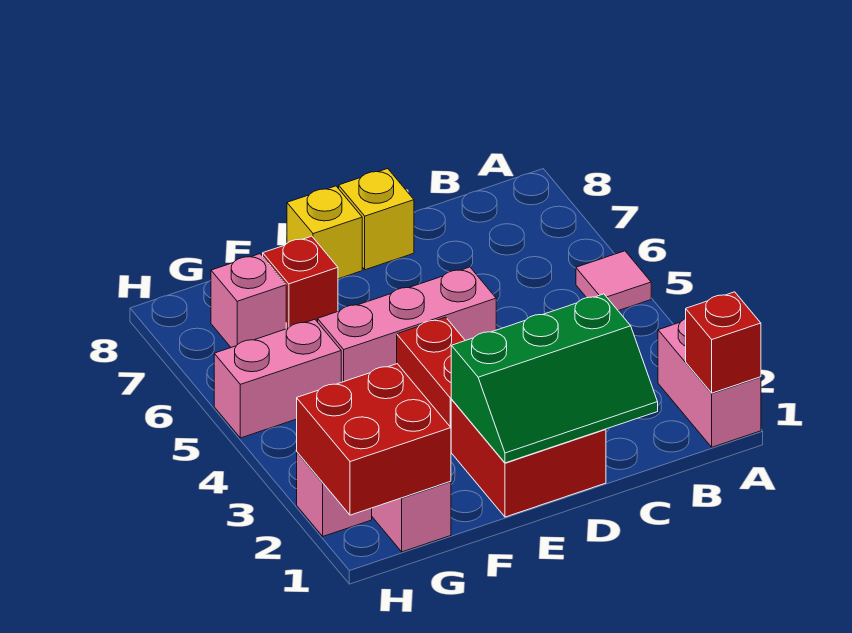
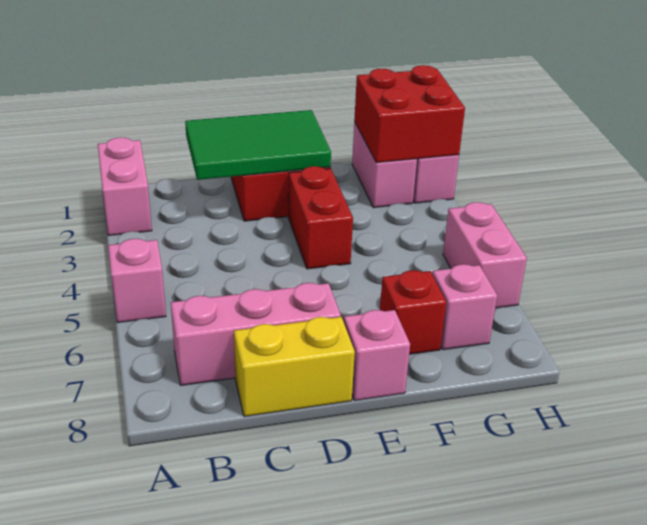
red 1x1 brick [686,292,761,393] -> none
pink 1x1 tile [576,251,651,311] -> pink 1x1 brick [108,239,166,323]
green 2x3 slope [451,294,658,463] -> green 2x3 tile [185,110,331,180]
pink 1x3 brick [318,267,496,382] -> pink 1x3 brick moved to [171,283,341,385]
yellow 1x1 brick [339,169,414,270] -> yellow 1x2 brick [234,317,355,417]
yellow 1x1 brick [287,186,362,279] -> pink 1x1 brick [344,310,410,401]
pink 1x2 brick [214,319,341,438] -> pink 1x2 brick turned to [443,202,527,308]

